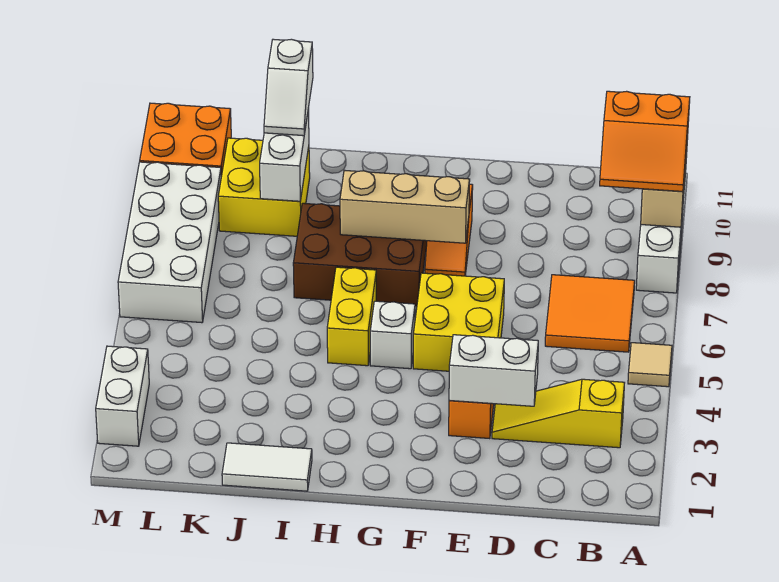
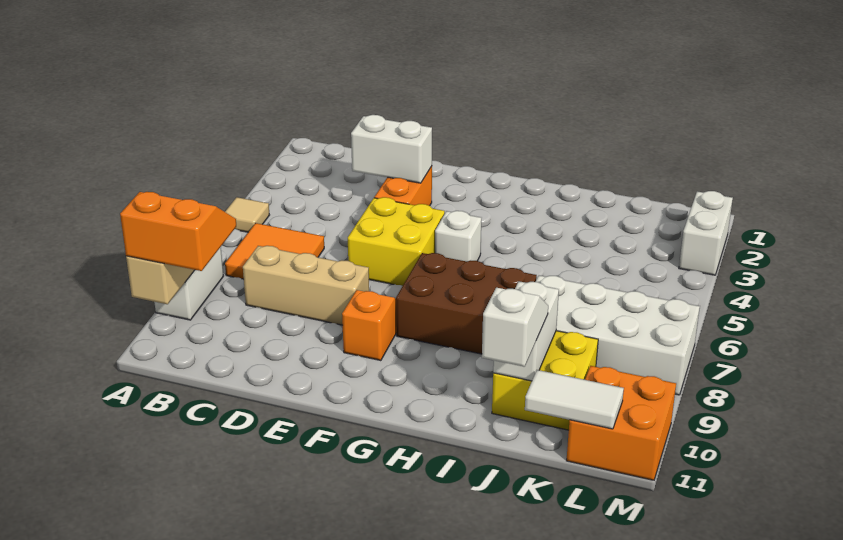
yellow 1x3 slope [492,379,624,448] -> none
tan 1x3 brick [340,170,470,243] -> tan 1x3 brick moved to [243,246,369,325]
yellow 1x2 brick [327,267,376,366] -> none
white 1x2 tile [222,443,312,491] -> white 1x2 tile moved to [525,370,624,429]
white 2x4 brick [118,162,221,323] -> white 2x4 brick turned to [536,275,700,395]

